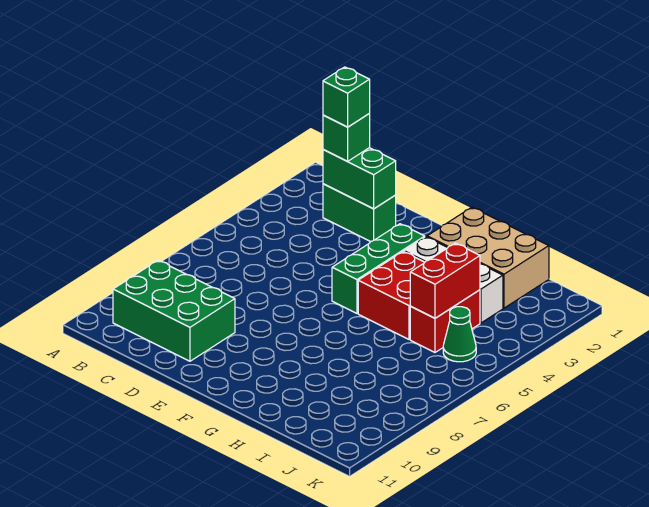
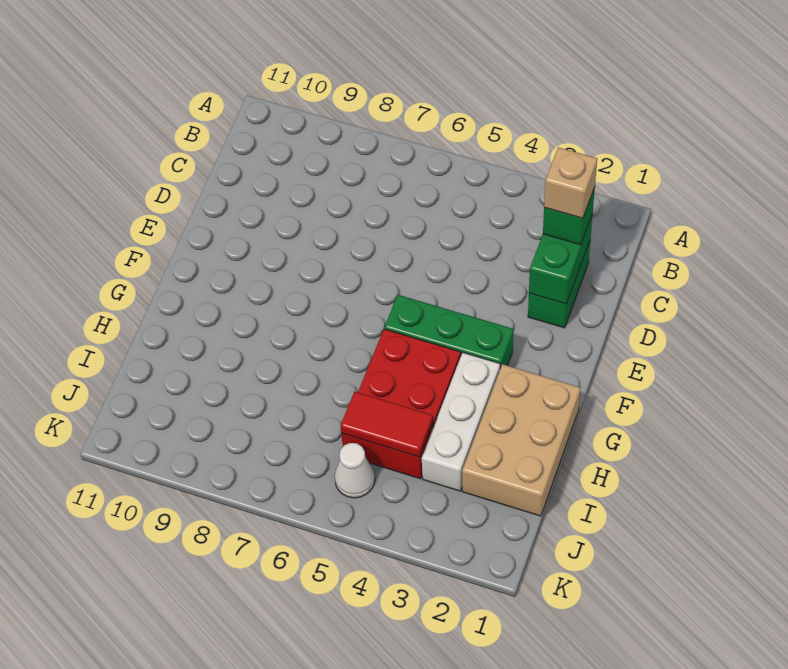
green 2x3 brick [113,260,235,361] -> none
green 1x1 brick [323,67,370,127] -> tan 1x1 brick [544,147,597,218]
red 1x2 brick [410,243,480,318] -> red 1x2 tile [340,391,433,457]
green 1x1 cone [443,307,476,362] -> white 1x1 cone [335,443,375,498]

